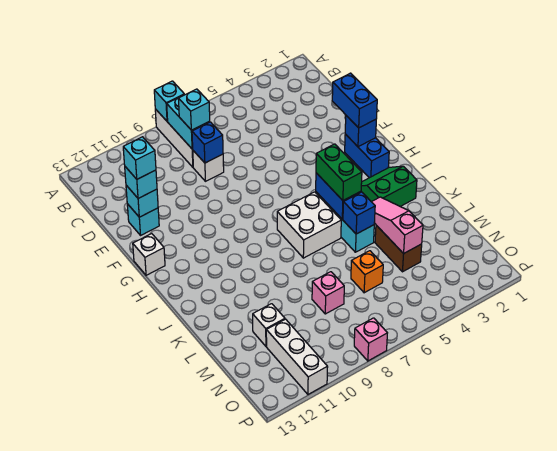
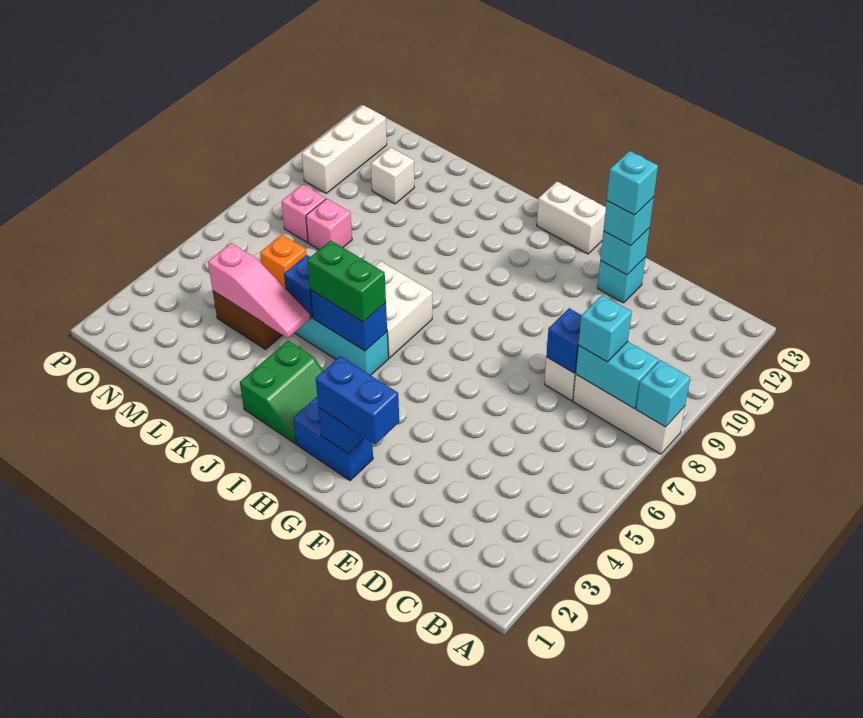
white 1x1 brick [133,234,165,275] -> white 1x2 brick [537,182,606,254]
white 1x3 brick [266,319,328,394] -> white 1x3 brick turned to [302,105,387,193]
pink 1x1 brick [354,318,387,361] -> pink 1x1 brick moved to [282,184,326,242]

